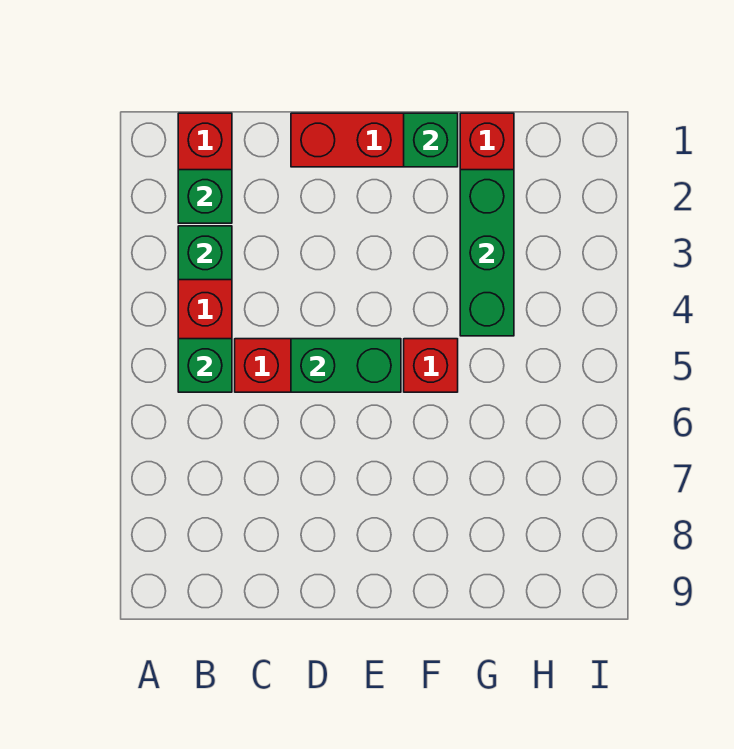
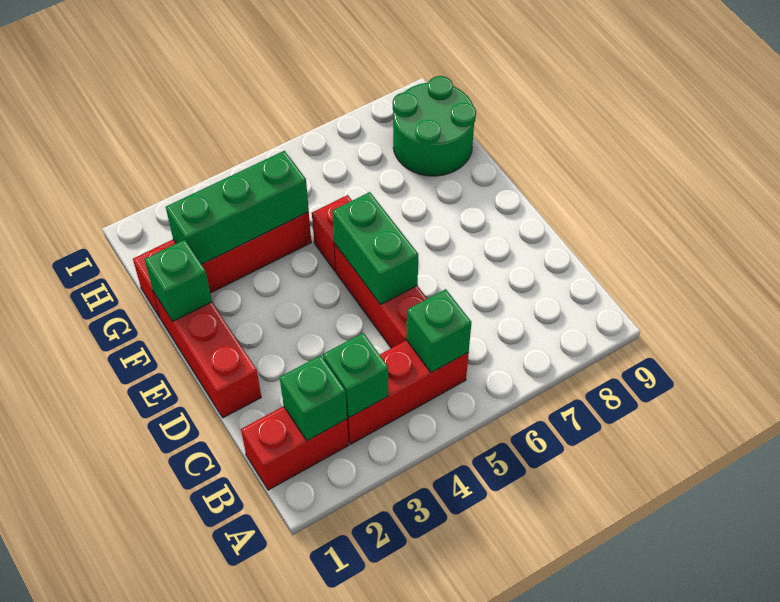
none -> green 2x2 round brick [393,76,476,176]

